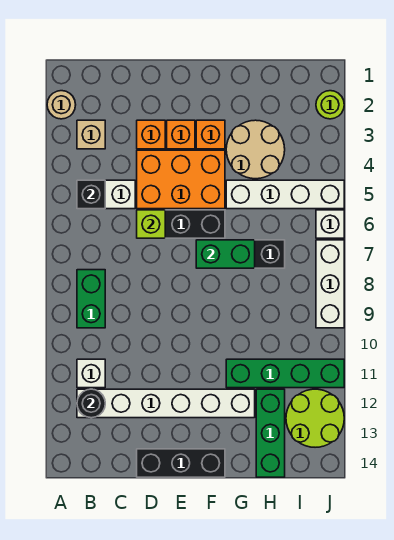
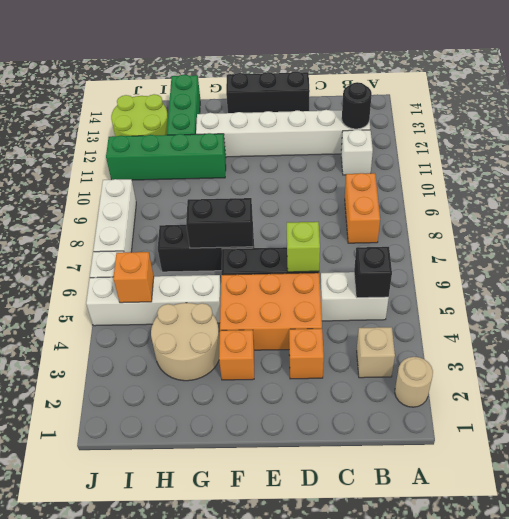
green 1x2 brick [77,270,105,328] -> orange 1x2 brick [345,173,380,243]
orange 1x1 brick [167,120,195,149] -> orange 1x1 brick moved to [113,252,154,303]
green 1x2 brick [196,240,255,268] -> black 1x2 brick [186,198,253,248]
lime 1x1 round brick [316,91,344,119] -> none

